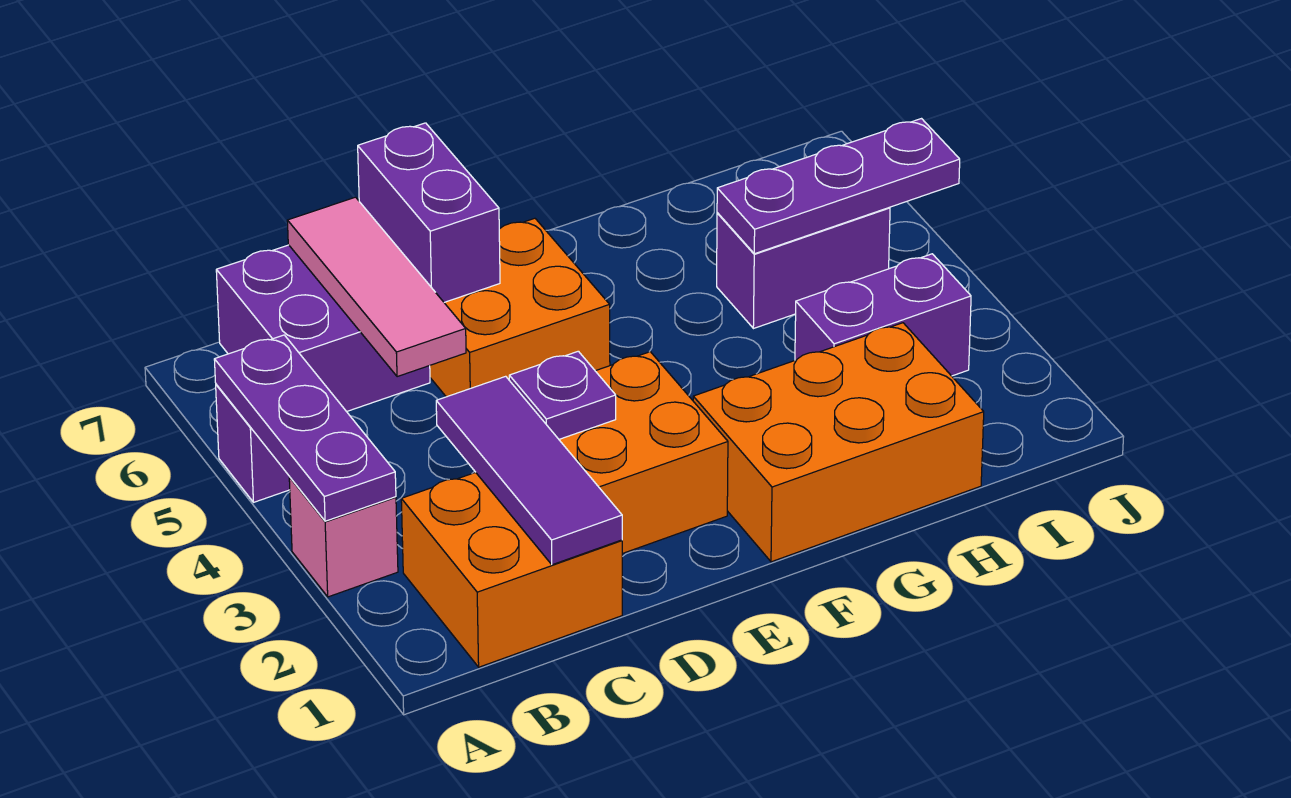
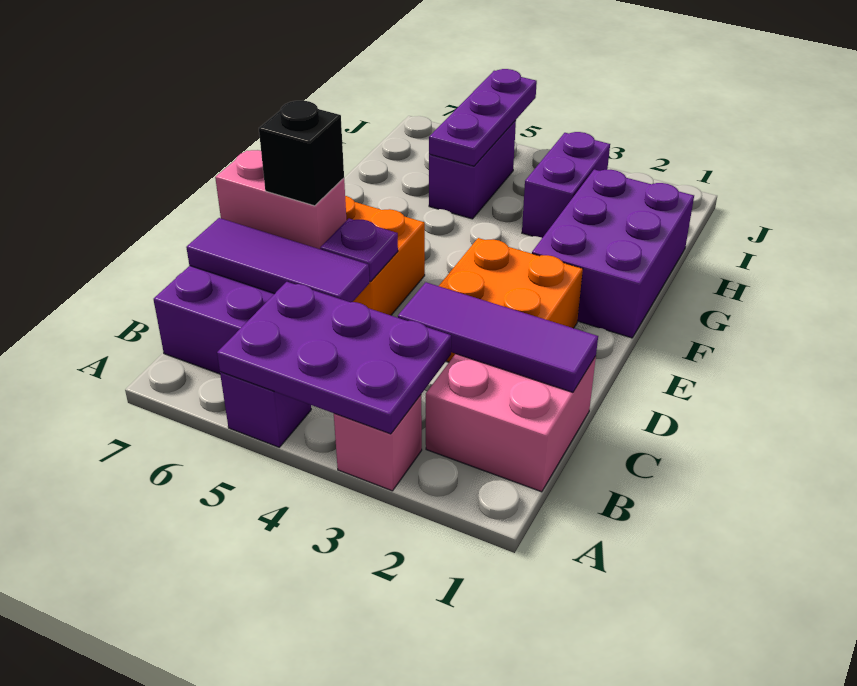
purple 1x3 plate [214,335,396,521] -> purple 2x3 plate [217,282,451,434]
orange 2x2 brick [401,472,622,667] -> pink 2x2 brick [426,354,596,492]
pink 1x3 tile [287,197,466,377] -> purple 1x3 tile [186,218,369,302]
purple 1x1 plate [509,351,616,439] -> purple 1x1 plate moved to [320,219,398,282]
purple 1x2 brick [358,123,500,302] -> pink 1x2 brick [215,150,347,249]
none -> black 1x1 brick [259,101,344,206]
orange 2x3 brick [693,323,984,562] -> purple 2x3 brick [532,169,694,338]

